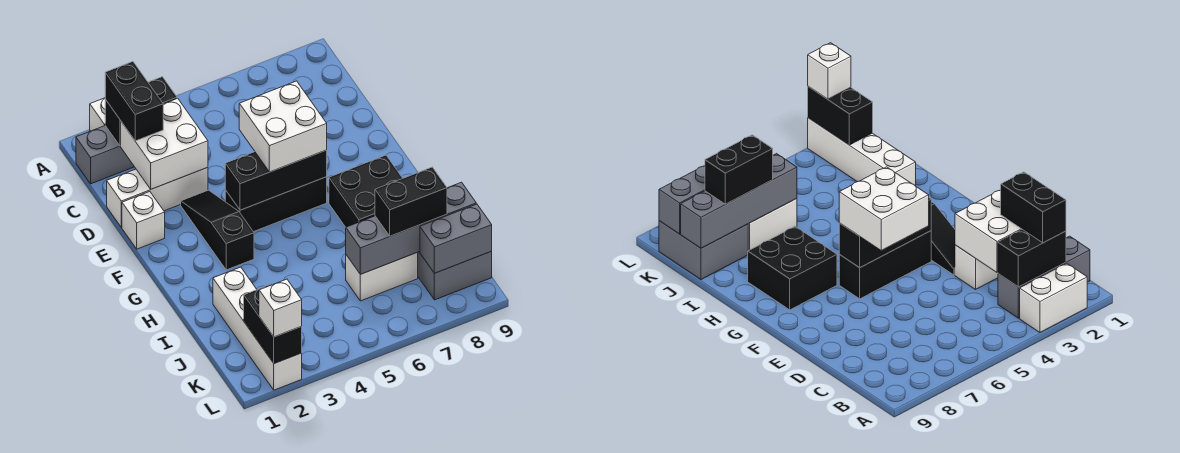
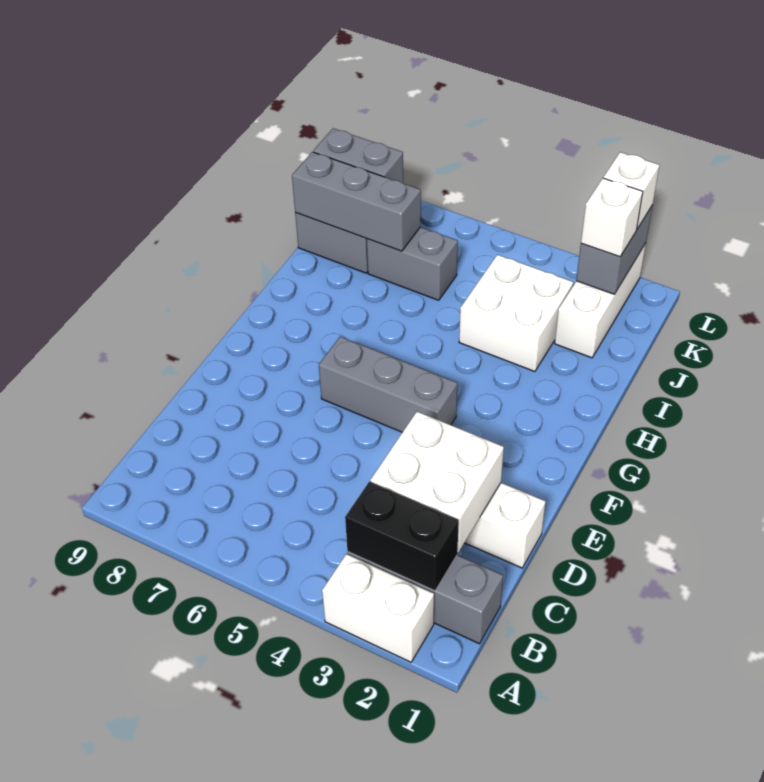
black 1x2 brick [105,62,163,141] -> none
white 1x1 brick [122,192,165,249] -> white 1x1 brick moved to [581,178,643,257]
black 1x3 slope [181,190,254,270] -> none
white 2x2 brick [239,81,327,172] -> white 2x2 brick moved to [459,255,573,372]
black 1x3 brick [225,177,327,232] -> grey 1x3 brick [319,337,457,432]
black 1x3 brick [225,150,327,210] -> none
black 2x2 brick [329,155,403,227] -> none
white 1x4 brick [213,267,302,390] -> white 1x3 brick [555,243,646,358]
white 1x2 brick [346,253,418,301] -> grey 1x2 brick [367,227,458,300]
grey 1x4 brick [346,182,476,274] -> grey 1x3 brick [292,152,421,251]
black 1x2 brick [375,167,447,236] -> none
black 1x2 brick [244,284,302,364] -> grey 1x2 brick [576,206,652,294]

